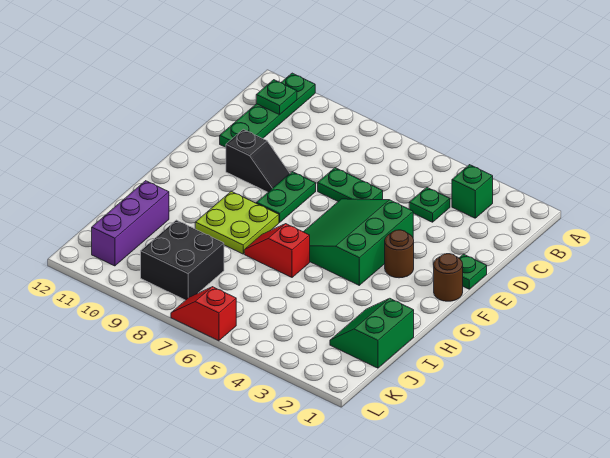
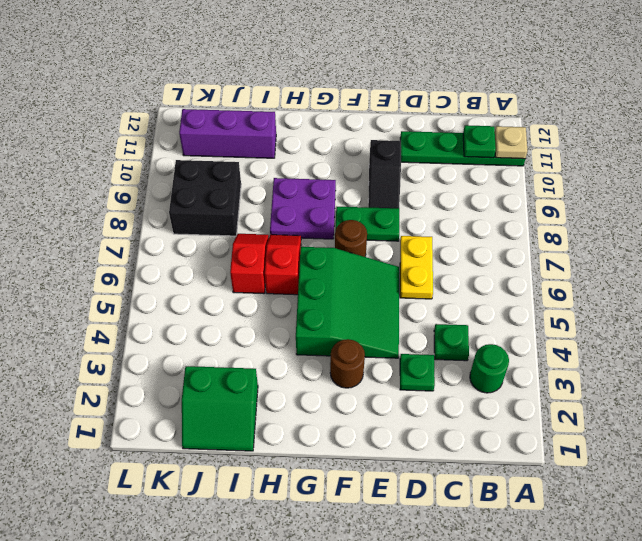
none -> tan 1x1 plate [495,126,527,159]
green 1x1 brick [452,165,493,218] -> green 1x1 round brick [470,344,509,393]
green 1x2 plate [318,168,383,201] -> yellow 1x2 plate [400,236,433,299]
green 1x1 plate [459,254,487,289] -> green 1x1 plate moved to [400,354,435,391]
green 3x3 slope [304,199,413,285] -> green 3x3 slope turned to [296,247,399,358]
brown 1x1 round brick [434,254,463,301] -> brown 1x1 round brick moved to [335,220,367,257]
lime 2x2 plate [195,191,279,254] -> purple 2x2 plate [270,178,336,239]
green 2x2 slope [330,298,414,368] -> green 2x2 slope turned to [182,366,258,451]
red 1x2 slope [171,287,236,341] -> red 1x2 slope moved to [230,234,269,294]

